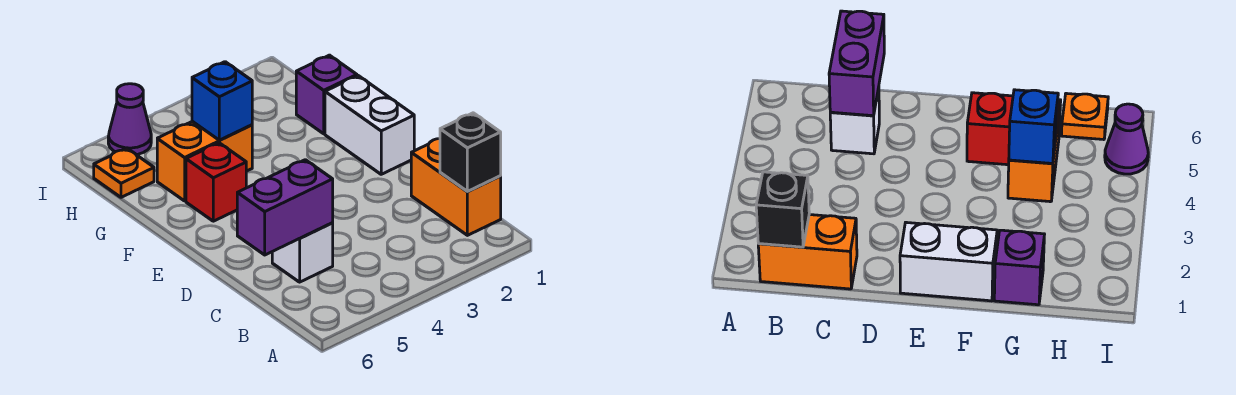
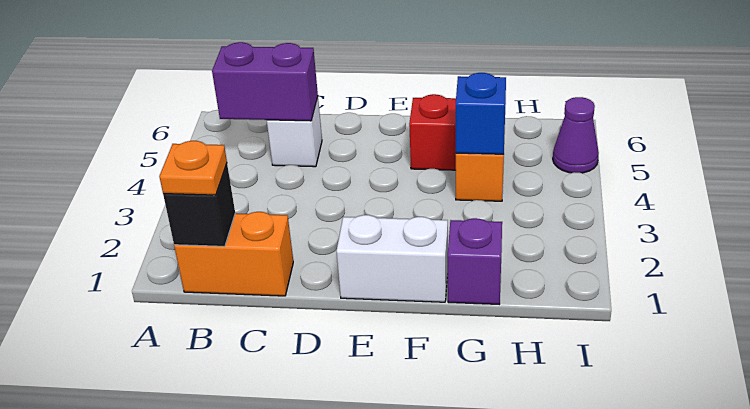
purple 1x2 brick [237,160,333,255] -> purple 1x2 brick turned to [212,42,318,121]
orange 1x1 plate [94,148,154,197] -> orange 1x1 plate moved to [159,141,227,195]

